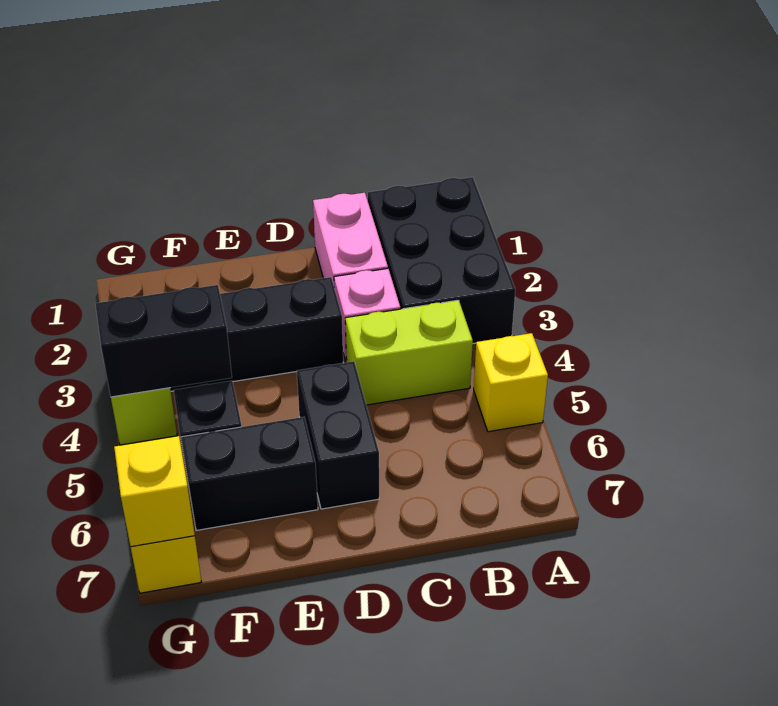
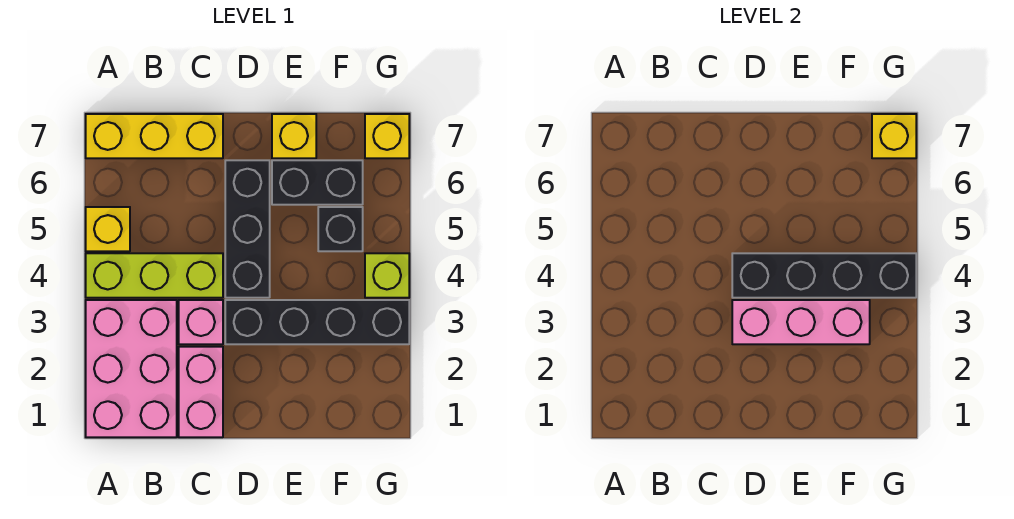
black 2x3 brick [368,177,515,343] -> pink 2x3 brick [86,300,177,437]
none -> yellow 1x3 brick [86,114,223,158]
lime 1x2 brick [345,300,473,405] -> lime 1x3 brick [86,253,223,298]
none -> pink 1x3 brick [732,300,870,344]
black 1x2 brick [297,361,379,509] -> black 1x3 brick [225,160,270,298]
none -> yellow 1x1 brick [272,114,316,158]
black 1x2 brick [95,285,232,397] -> black 1x4 brick [732,253,916,298]

